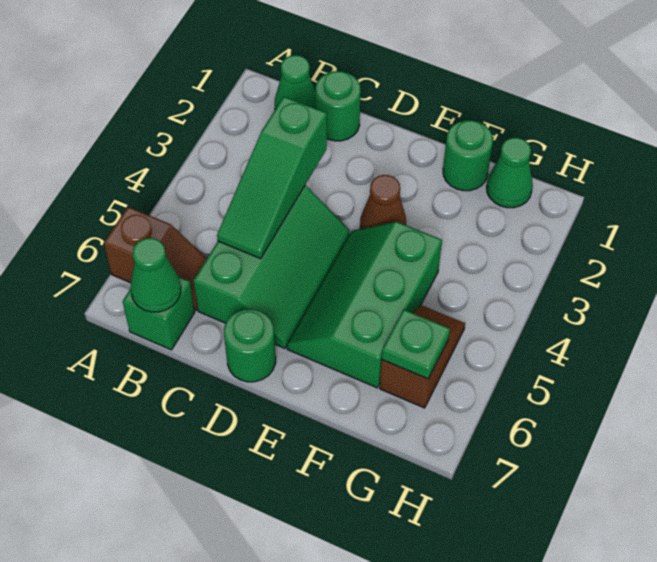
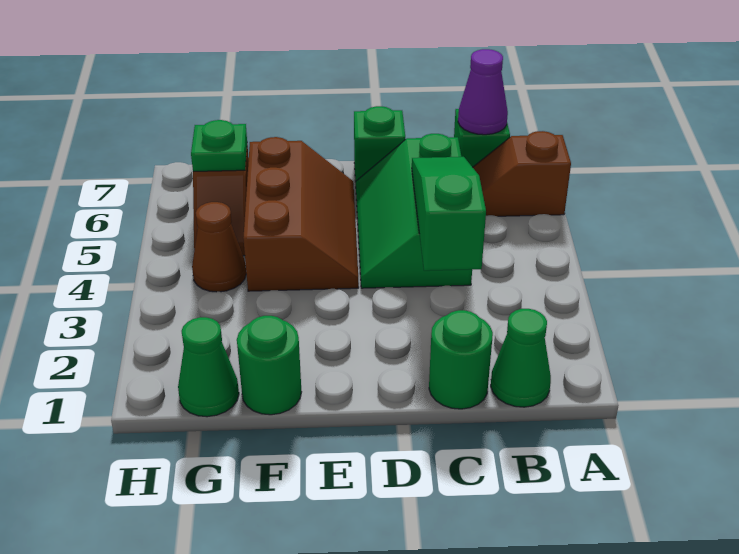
green 1x1 cone [130,238,181,312] -> purple 1x1 cone [458,49,508,135]
green 1x1 round brick [224,309,276,382] -> green 1x1 brick [354,106,405,182]
brown 1x1 cone [360,175,406,229] -> brown 1x1 cone moved to [192,202,246,292]
green 2x3 slope [287,222,442,388] -> brown 2x3 slope [243,137,359,291]

